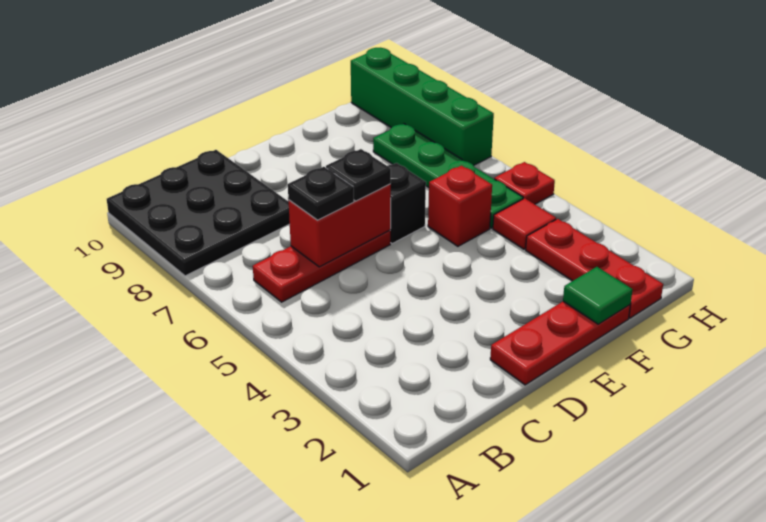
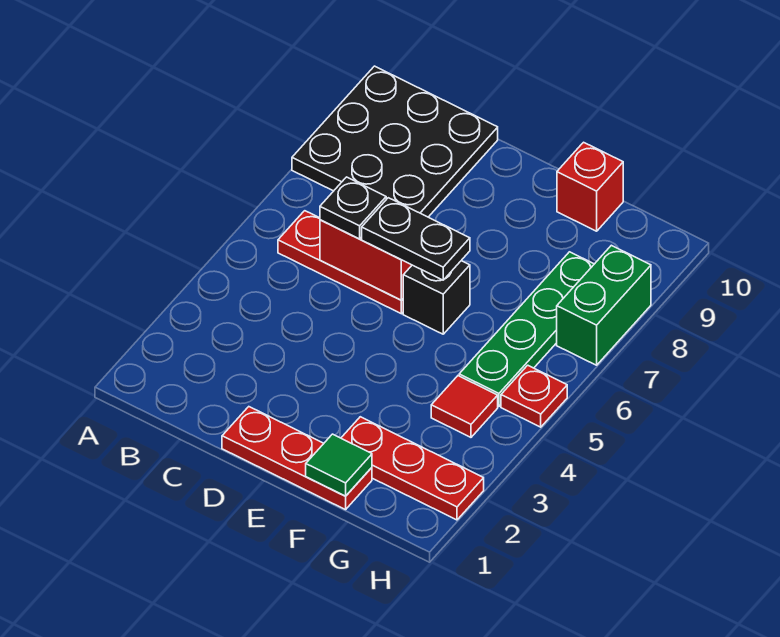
black 1x1 plate [326,149,391,201] -> black 1x2 plate [362,198,470,280]
red 1x1 brick [428,166,492,246] -> red 1x1 brick moved to [557,142,623,231]
red 1x3 plate [526,219,663,318] -> red 1x3 plate turned to [341,417,484,520]
green 1x4 brick [351,48,494,165] -> green 1x2 brick [557,245,651,365]

